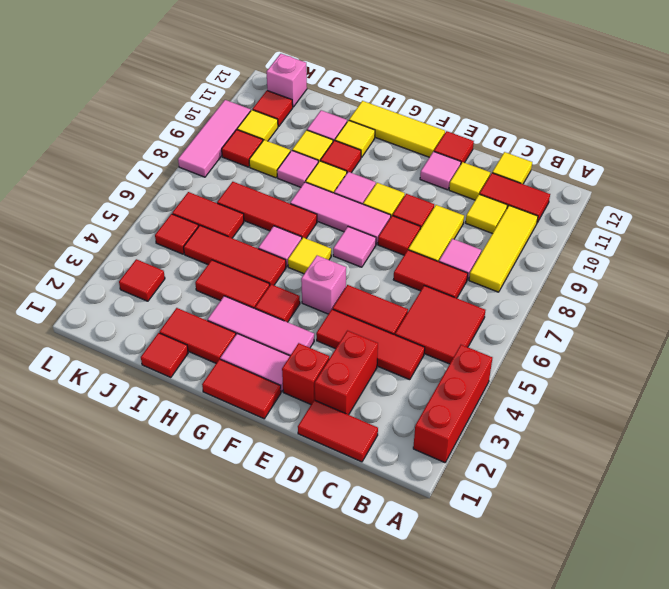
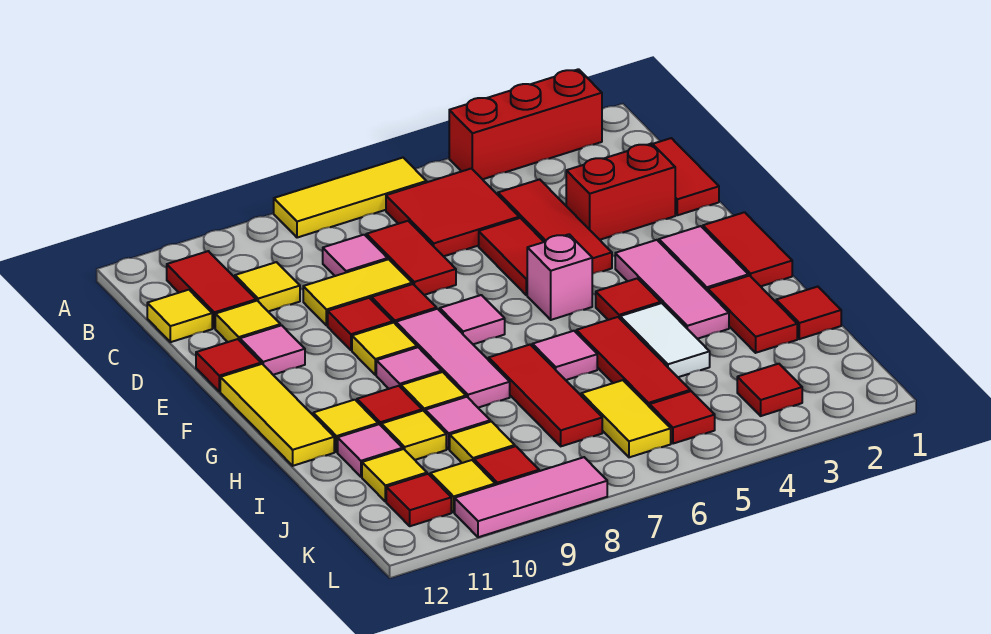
yellow 1x3 tile [469,205,538,292] -> yellow 1x3 tile moved to [274,158,427,238]
red 1x1 brick [282,343,329,404] -> none
yellow 1x1 tile [288,238,331,274] -> yellow 1x1 tile moved to [362,449,427,502]
red 1x2 tile [195,260,270,309] -> white 1x2 tile [620,303,710,377]
red 1x2 tile [172,192,244,238] -> yellow 1x2 tile [581,380,671,457]
pink 1x1 brick [267,54,307,107] -> none

